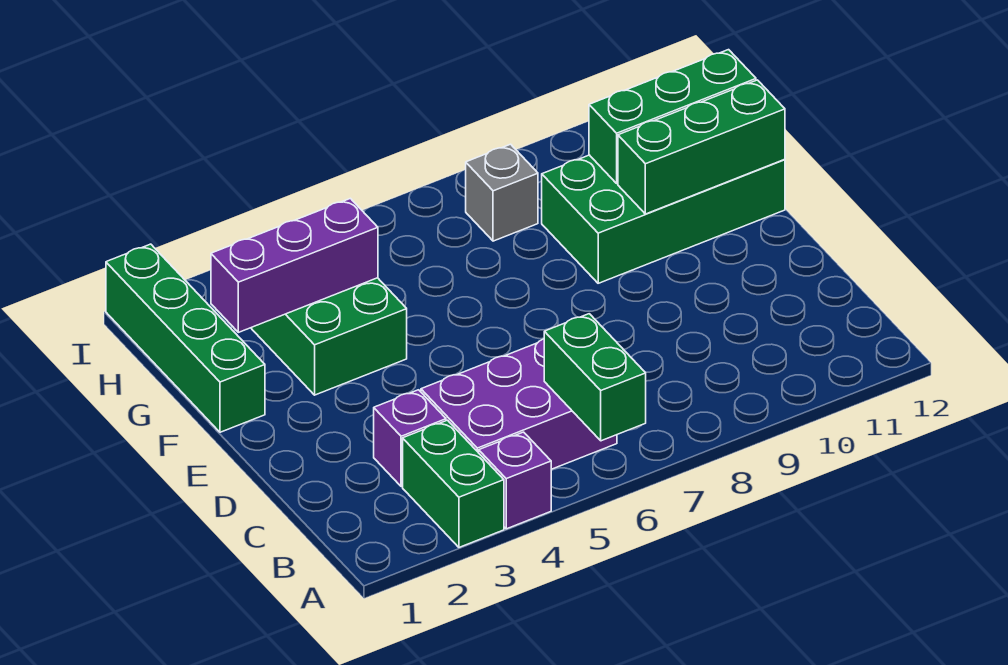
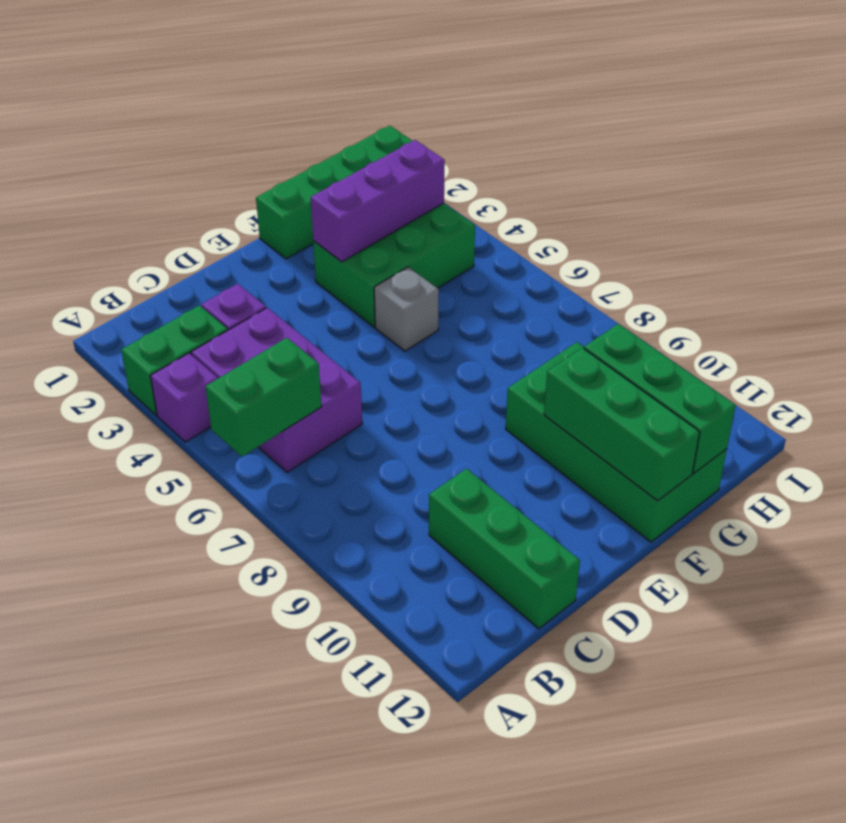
none -> green 1x3 brick [429,469,580,629]
purple 1x3 brick [211,198,378,332] -> purple 1x3 brick turned to [311,140,445,262]
grey 1x1 brick [465,144,538,241] -> grey 1x1 brick moved to [374,267,439,351]

